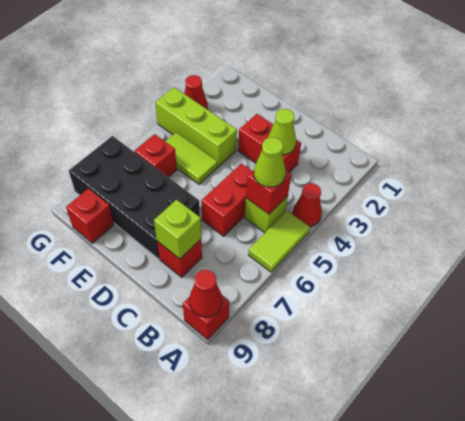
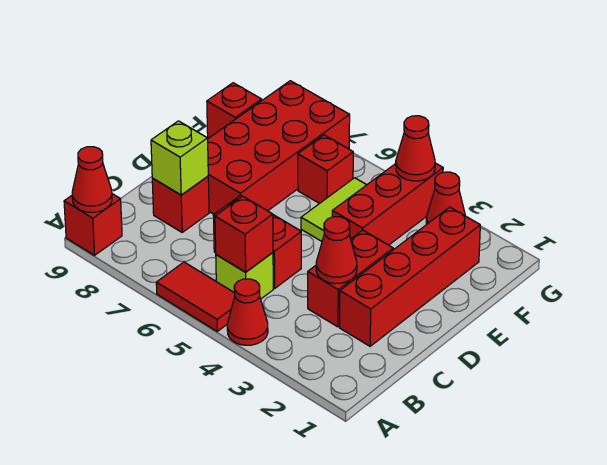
lime 1x2 tile [248,211,310,272] -> red 1x2 tile [156,262,235,331]
lime 1x1 cone [254,137,286,187] -> none
none -> red 1x4 brick [340,207,480,346]
lime 1x1 cone [268,109,296,155] -> red 1x1 cone [316,217,357,284]
black 2x4 brick [69,136,200,259] -> red 2x4 brick [208,81,350,214]
lime 1x3 brick [155,87,237,167] -> red 1x3 brick [332,163,443,245]
none -> red 1x1 cone [396,116,435,181]

